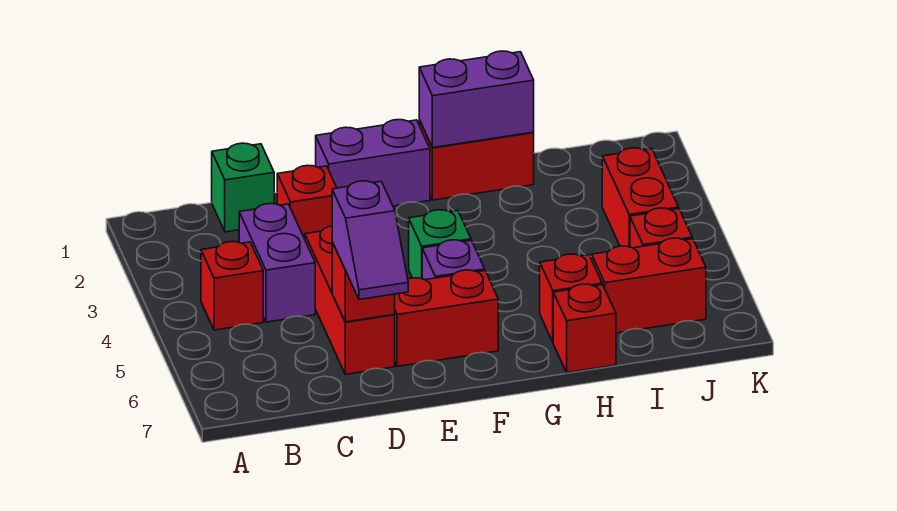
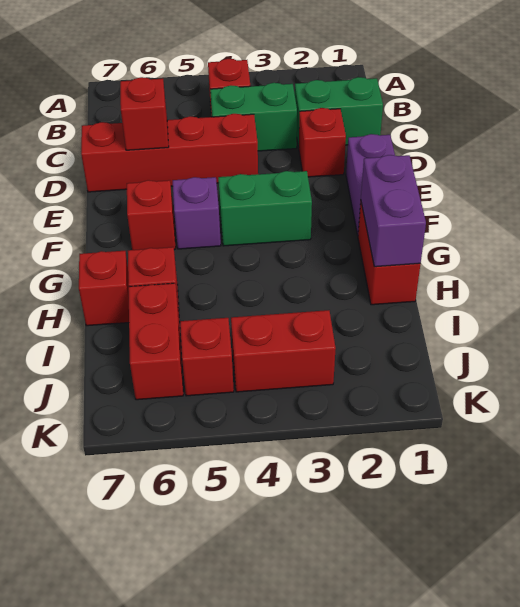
green 1x1 brick [212,143,274,232] -> green 1x2 brick [295,77,383,148]
purple 1x2 brick [239,204,315,322] -> green 1x2 brick [210,83,297,151]
red 1x3 brick [305,226,395,374] -> red 1x4 brick [81,114,258,192]
purple 1x2 slope [332,181,408,300] -> none
red 1x2 brick [394,270,498,366] -> red 1x1 brick [127,180,176,250]
green 1x1 brick [409,210,471,279] -> green 1x2 brick [218,171,312,246]

